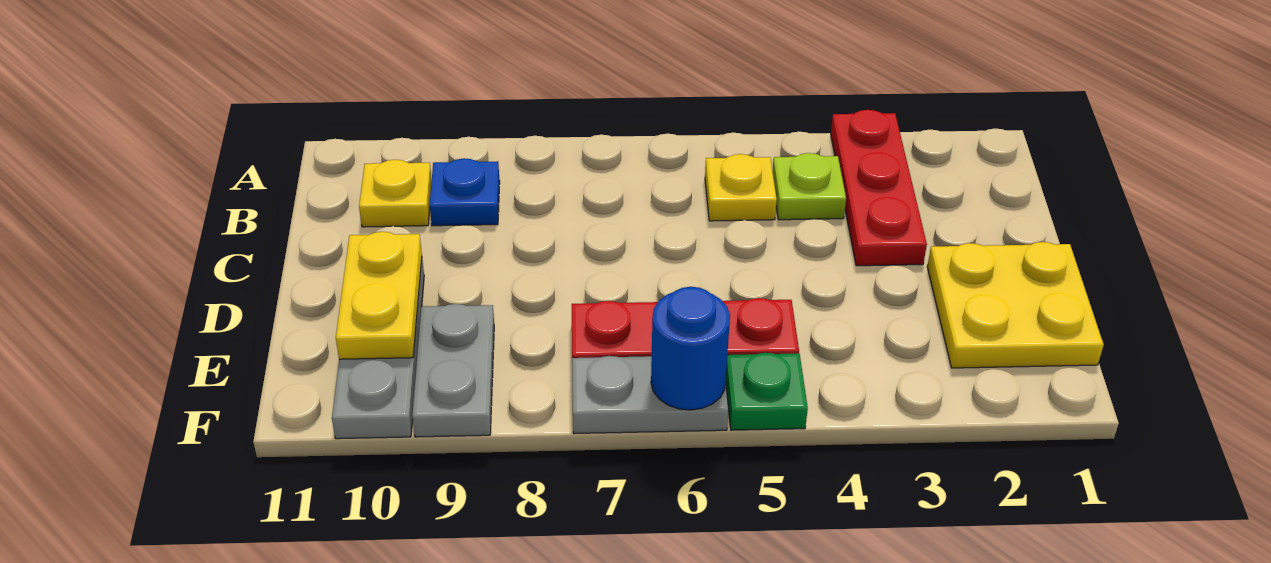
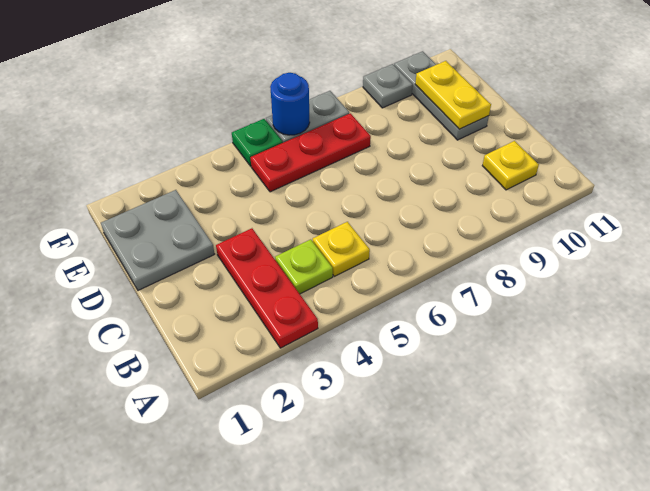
blue 1x1 plate [430,158,500,226] -> none
yellow 2x2 plate [927,242,1104,368] -> grey 2x2 plate [101,190,214,290]
grey 1x2 plate [412,304,494,437] -> grey 1x1 plate [363,64,413,108]

